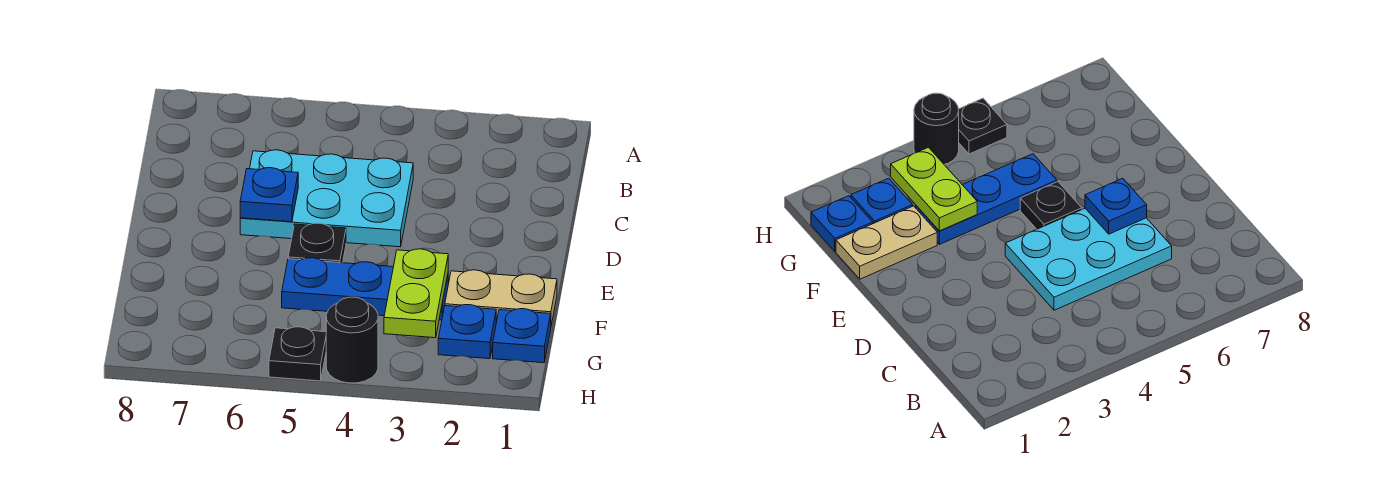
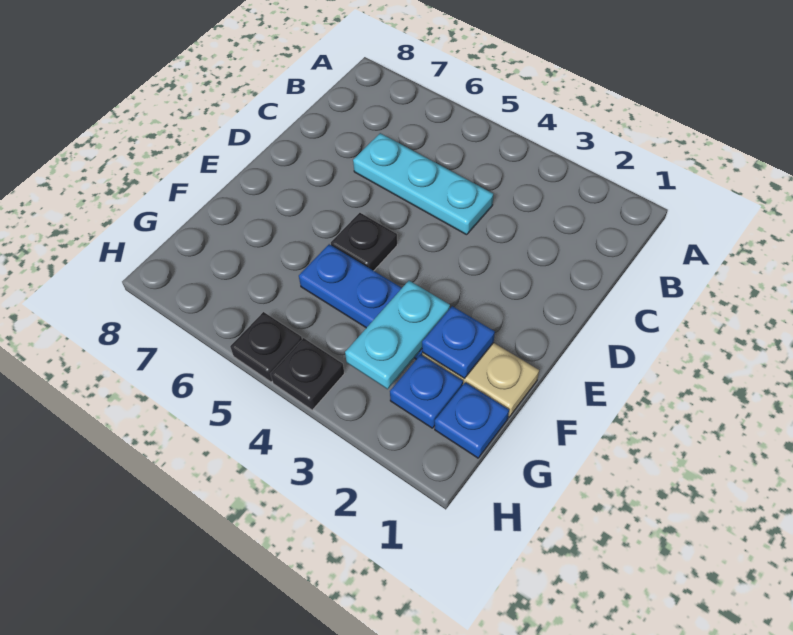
cyan 2x3 plate [240,150,413,247] -> cyan 1x3 plate [353,133,493,235]
blue 1x1 plate [240,168,298,222] -> blue 1x1 plate moved to [422,306,495,378]
lime 1x2 plate [384,249,448,338] -> cyan 1x2 plate [345,281,450,389]
black 1x1 round brick [326,297,378,383] -> black 1x1 plate [270,338,344,410]

